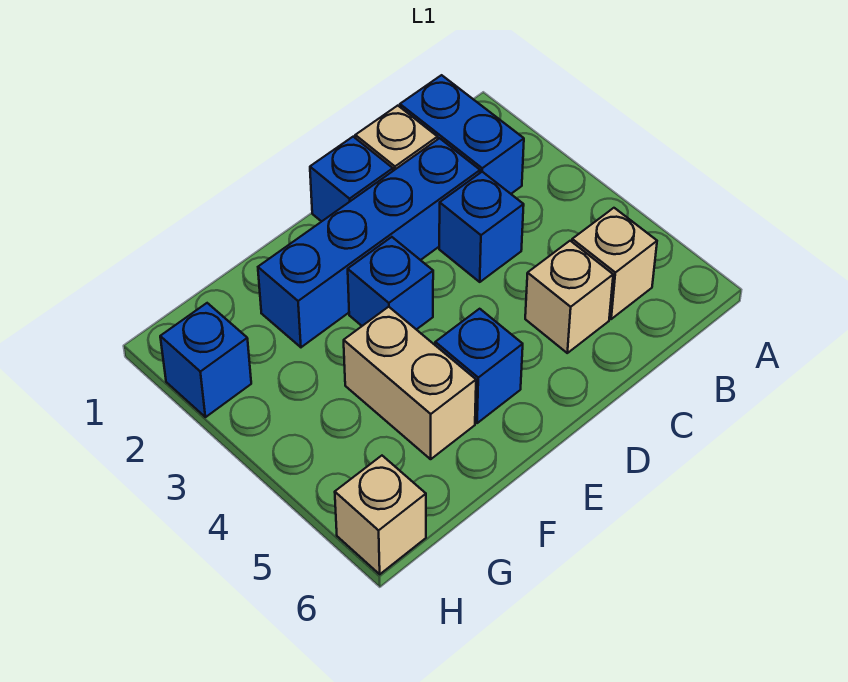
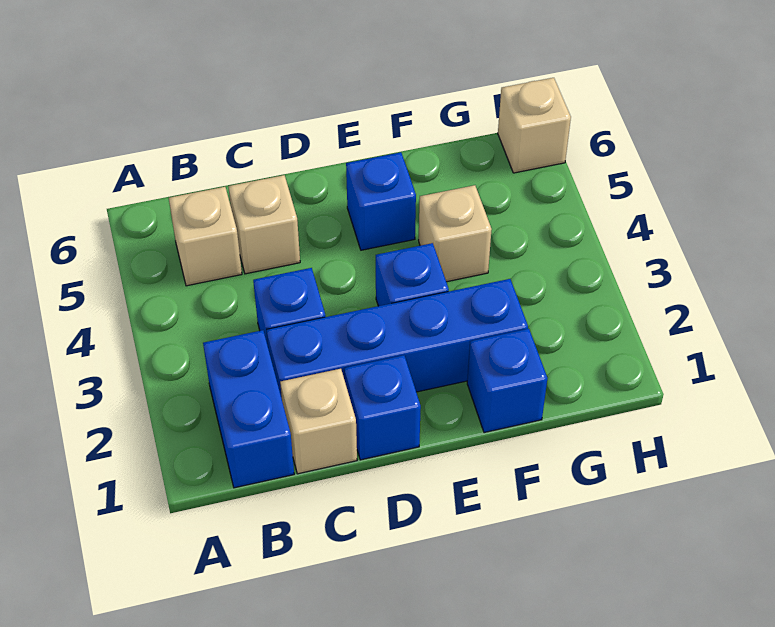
tan 1x2 brick [344,307,476,459] -> tan 1x1 brick [419,185,492,282]
blue 1x1 brick [160,303,251,417] -> blue 1x1 brick moved to [467,329,547,433]

